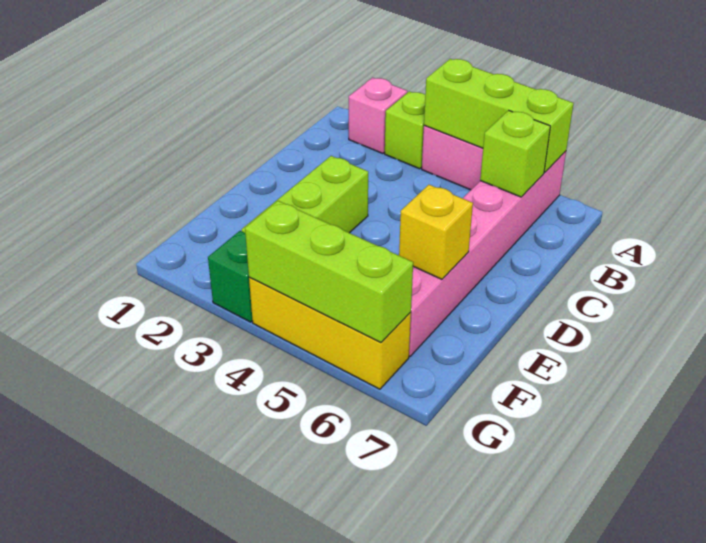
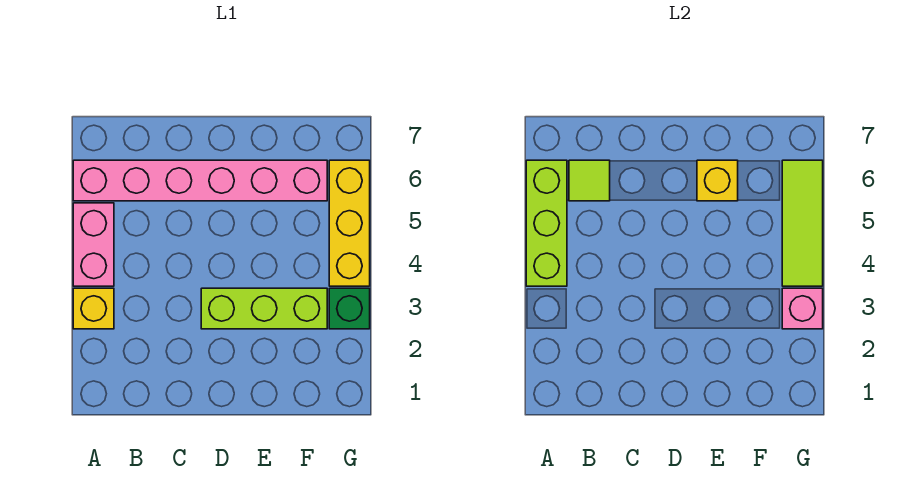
pink 1x1 brick [349,78,407,154] -> pink 1x1 brick moved to [782,288,823,329]
lime 1x1 brick [385,91,425,169] -> yellow 1x1 brick [73,288,114,329]
lime 1x1 brick [480,110,550,197] -> lime 1x1 tile [569,160,610,201]
lime 1x3 brick [245,201,413,343] -> lime 1x3 tile [782,160,823,286]

